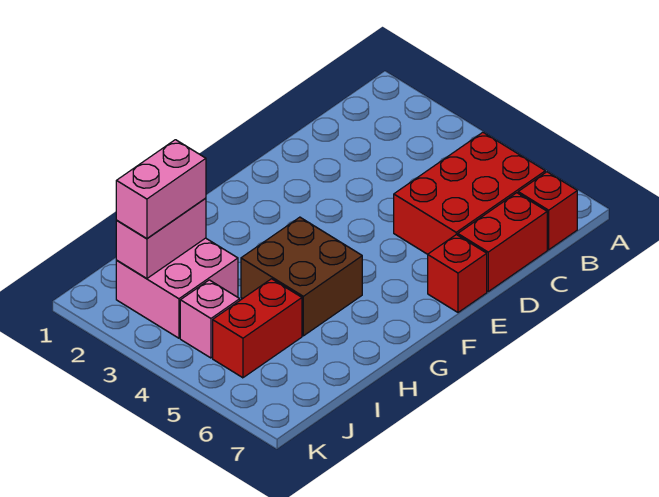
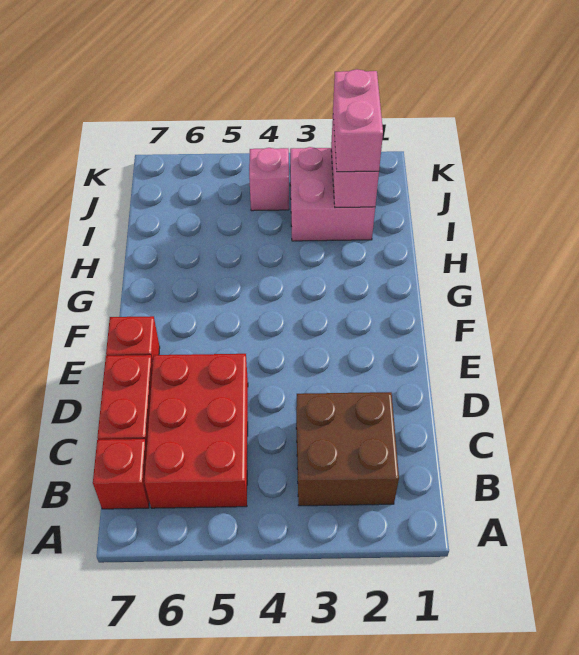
brown 2x2 brick [241,217,362,336] -> brown 2x2 brick moved to [296,392,399,506]
red 1x2 brick [213,279,302,378] -> none

